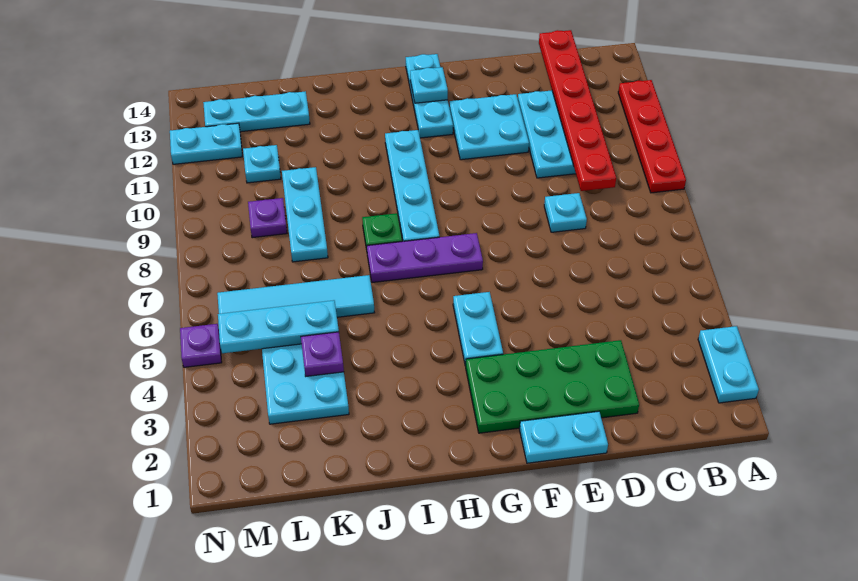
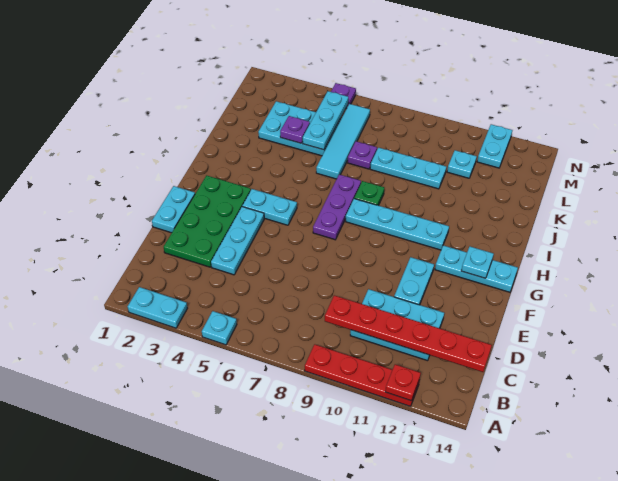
none -> red 1x1 plate [385,364,421,401]
cyan 1x1 plate [544,193,587,232] -> cyan 1x1 plate moved to [202,311,237,345]
cyan 2x2 plate [449,94,529,160] -> cyan 1x2 plate [394,257,434,305]
cyan 1x3 plate [203,91,310,132] -> cyan 1x3 plate moved to [211,207,264,275]
purple 1x1 plate [248,198,287,238] -> purple 1x1 plate moved to [348,141,377,169]

